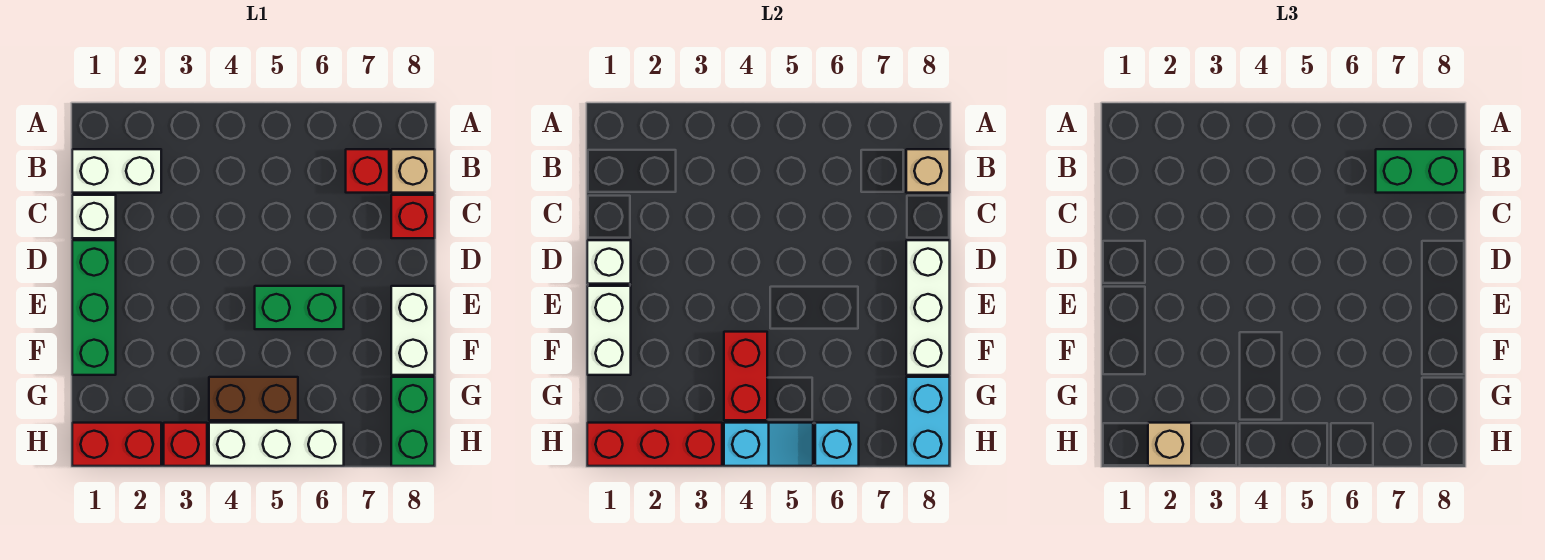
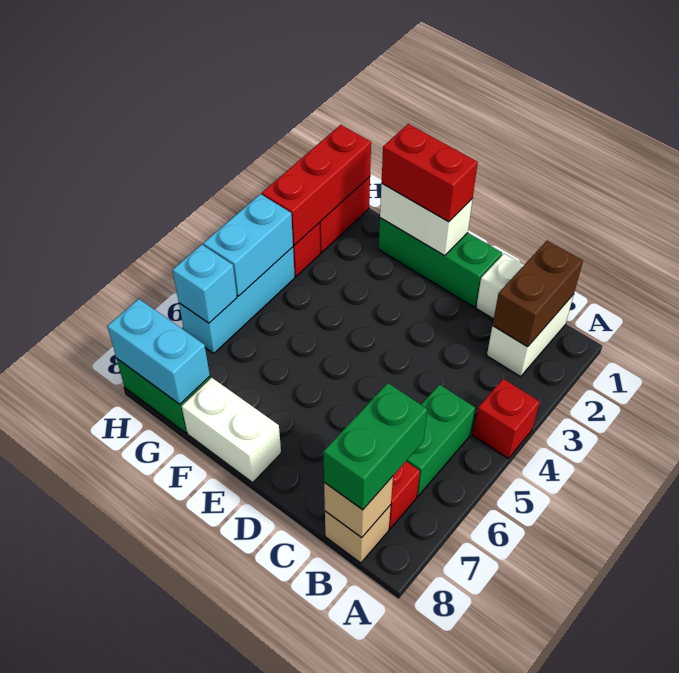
red 1x1 brick [391,195,435,238] -> red 1x1 brick moved to [473,379,540,459]
white 1x1 brick [587,240,631,284] -> none
white 1x3 brick [906,240,950,375] -> none
green 1x2 brick [255,286,344,329] -> green 1x2 brick moved to [406,385,475,496]
red 1x2 brick [724,332,767,420] -> red 1x2 brick moved to [381,124,478,222]
brown 1x2 brick [209,377,298,420] -> brown 1x2 brick moved to [493,241,583,347]
tan 1x1 brick [1148,423,1191,466] -> none
white 1x3 brick [209,423,344,466] -> cyan 1x3 brick [179,247,295,353]
cyan 1x2 slope [724,423,813,466] -> cyan 1x2 brick [203,194,293,296]

